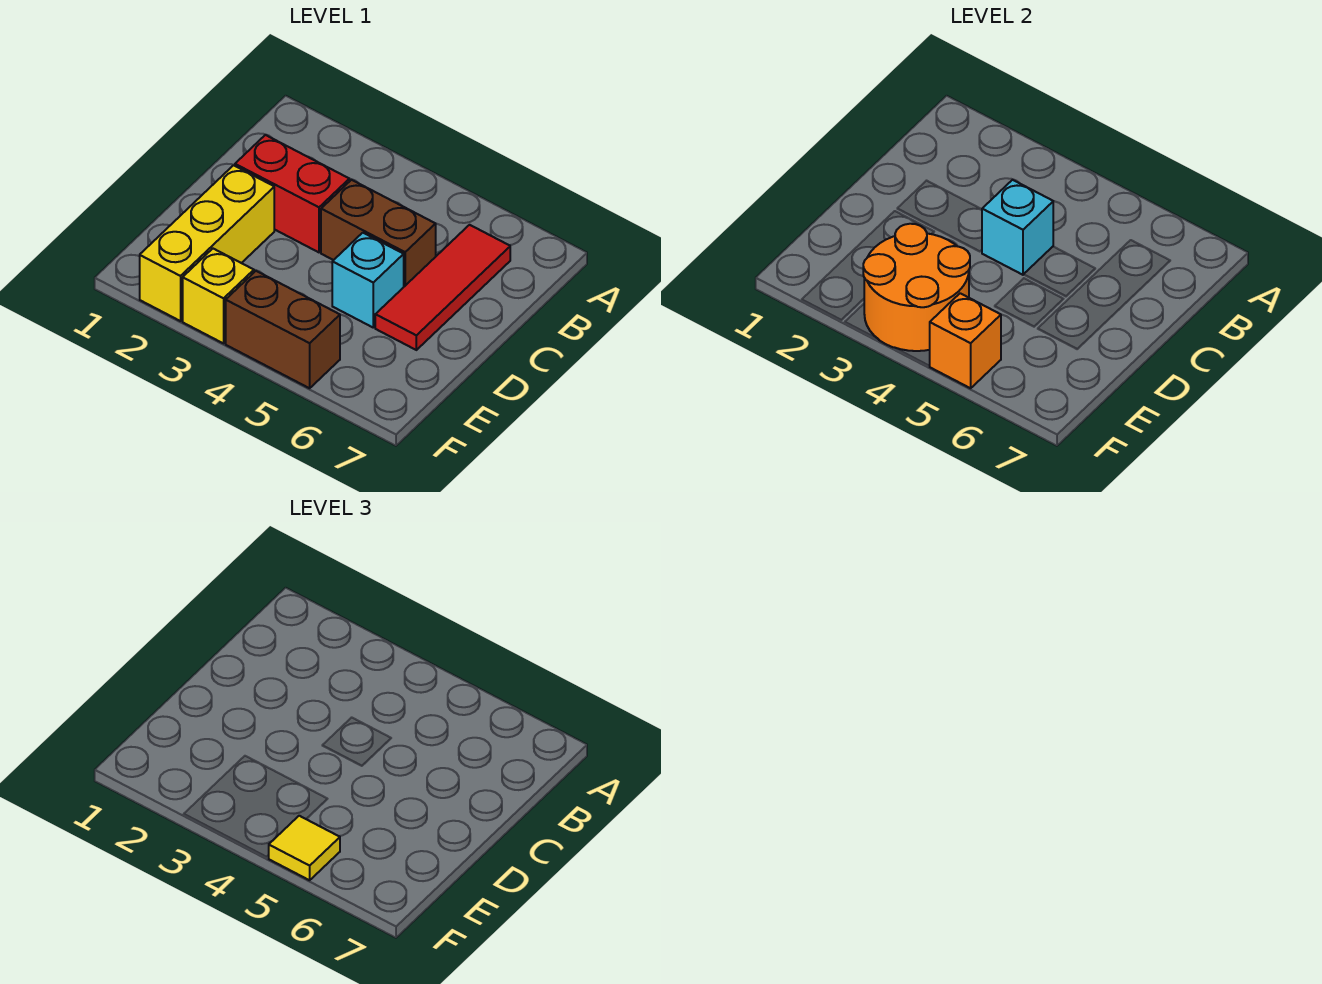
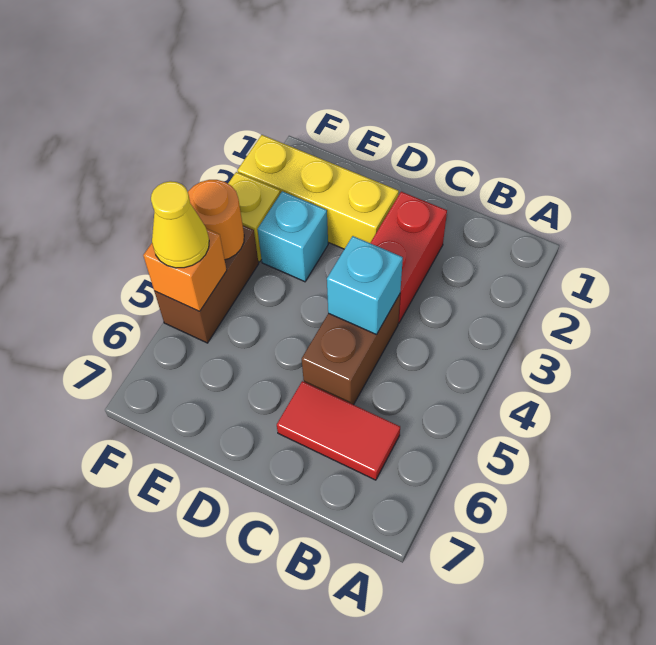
red 1x3 tile [375,225,510,350] -> red 1x2 tile [277,381,400,480]
cyan 1x1 brick [332,233,404,327] -> cyan 1x1 brick moved to [257,191,328,282]
orange 2x2 round brick [863,224,970,351] -> orange 1x1 round brick [188,180,244,260]
yellow 1x1 tile [269,816,340,880] -> yellow 1x1 cone [151,181,209,268]

